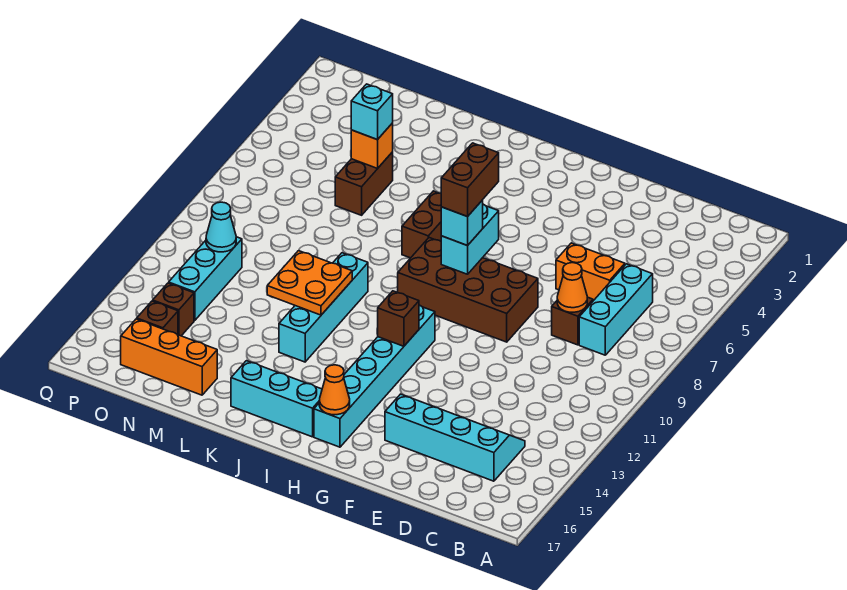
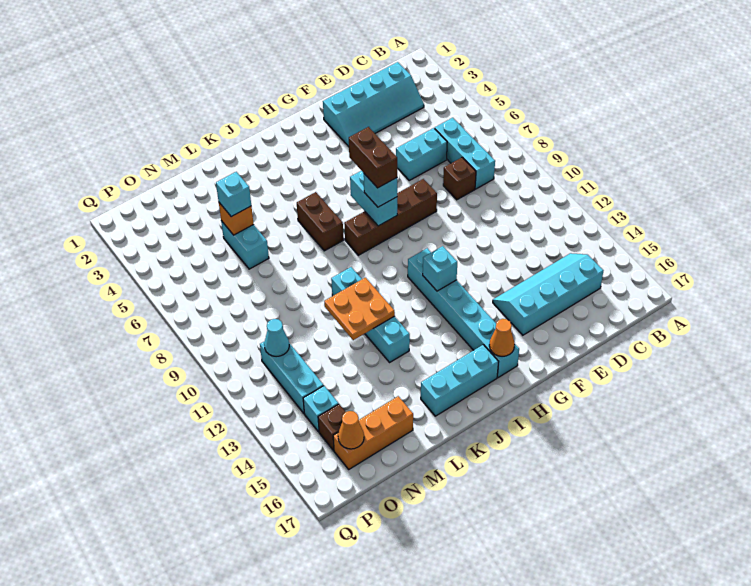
none -> cyan 2x4 slope [323,62,424,147]
orange 1x2 brick [556,243,625,301] -> cyan 1x2 brick [396,128,447,180]
orange 1x1 cone [557,263,587,312] -> orange 1x1 cone moved to [338,411,364,449]
brown 2x4 brick [398,238,538,342] -> brown 1x4 brick [344,179,437,255]
brown 1x1 brick [378,291,419,346] -> cyan 1x1 brick [423,246,457,291]
brown 1x2 brick [335,152,393,215] -> cyan 1x2 brick [221,221,269,269]
brown 1x1 brick [153,283,194,336] -> cyan 1x1 brick [303,386,339,432]

